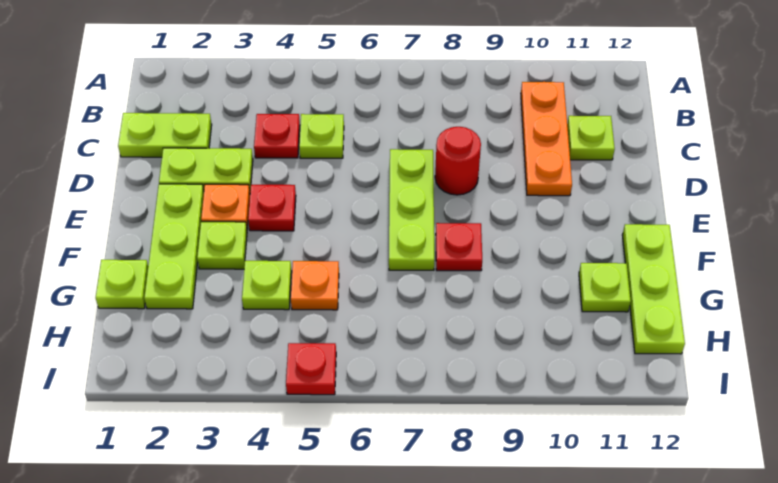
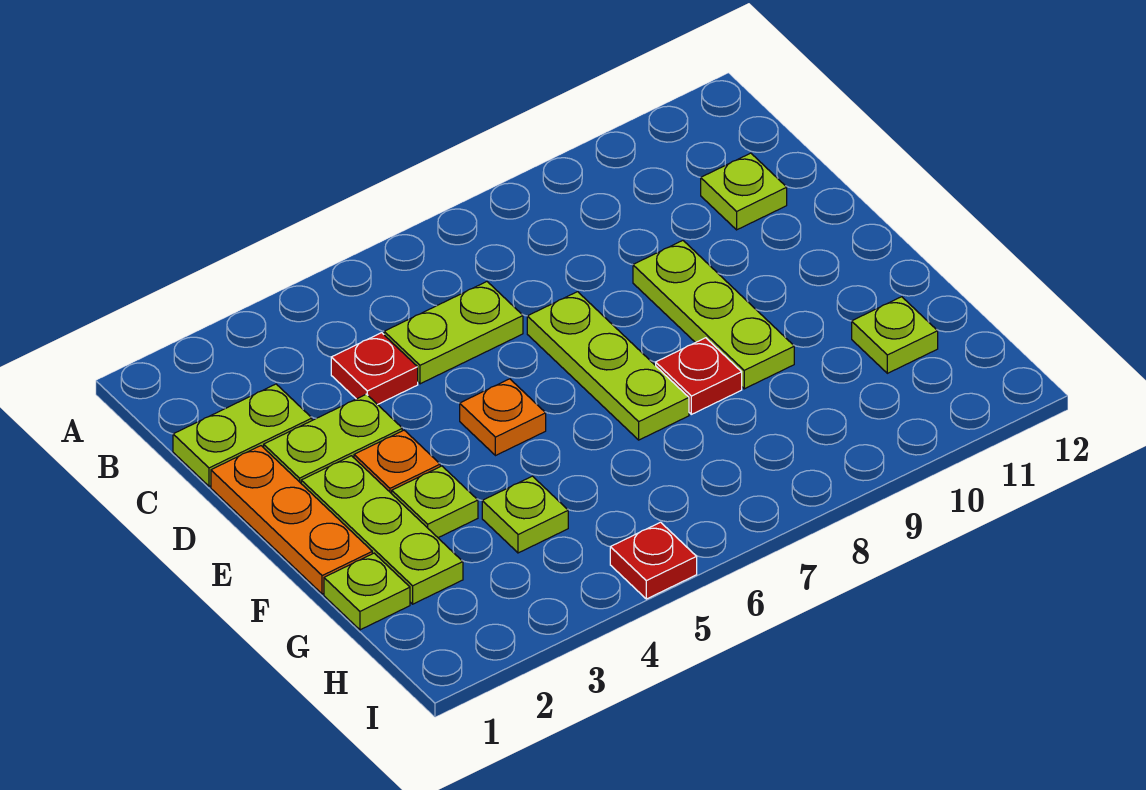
orange 1x3 plate [521,82,572,196] -> orange 1x3 plate moved to [211,446,372,594]
lime 1x1 plate [299,114,344,158] -> lime 1x2 plate [384,282,523,384]
red 1x1 round brick [435,127,481,195] -> none
red 1x1 plate [248,185,296,231] -> none
lime 1x3 plate [622,224,685,354] -> lime 1x3 plate moved to [633,241,794,389]
orange 1x1 plate [291,261,339,310] -> orange 1x1 plate moved to [460,379,546,456]

